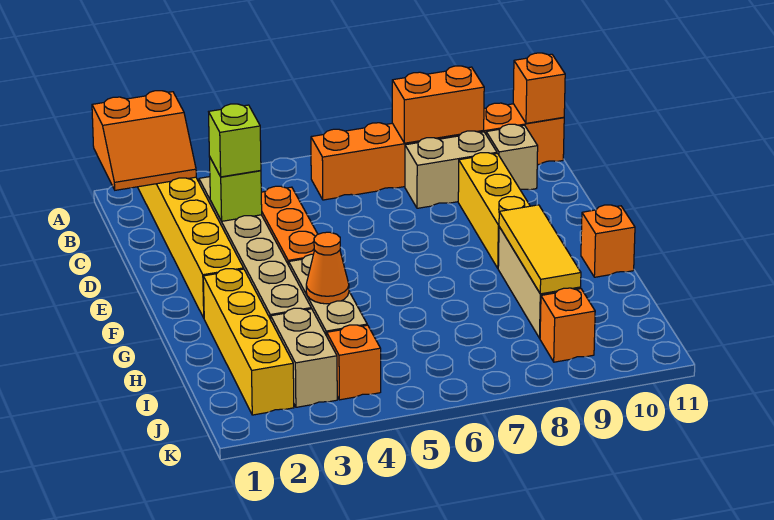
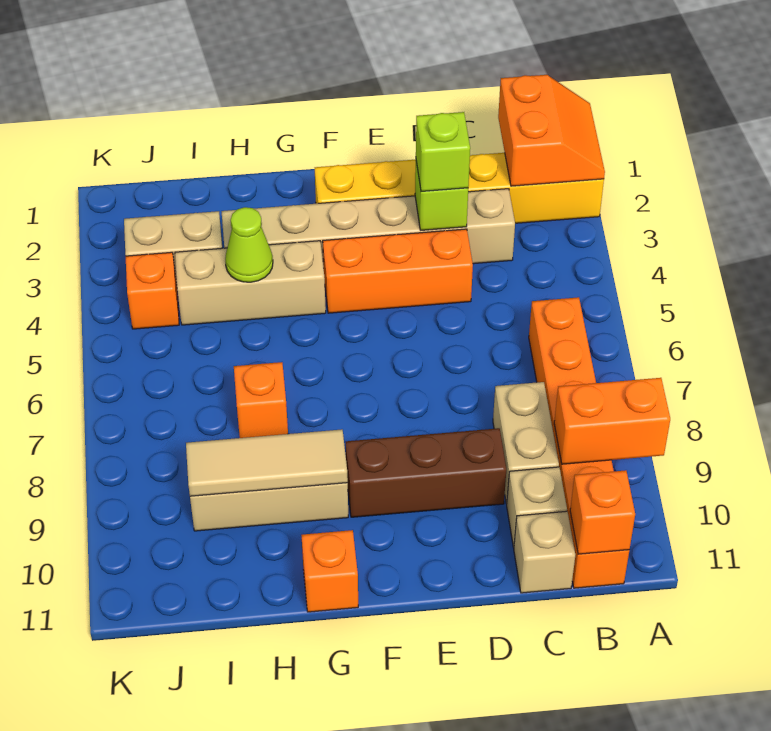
orange 2x2 slope [92,91,196,190] -> orange 2x2 slope turned to [498,75,605,186]
orange 1x2 brick [392,66,484,143] -> orange 1x2 brick turned to [554,378,670,464]
none -> tan 1x1 brick [514,511,575,593]
yellow 1x3 brick [458,153,530,268] -> brown 1x3 brick [346,428,506,517]
yellow 1x4 brick [203,269,294,415] -> none
yellow 1x3 tile [499,205,581,294] -> tan 1x3 tile [186,429,348,496]
orange 1x1 cone [306,232,349,304] -> lime 1x1 cone [225,207,273,282]
orange 1x1 brick [540,288,595,362] -> orange 1x1 brick moved to [234,362,288,438]

